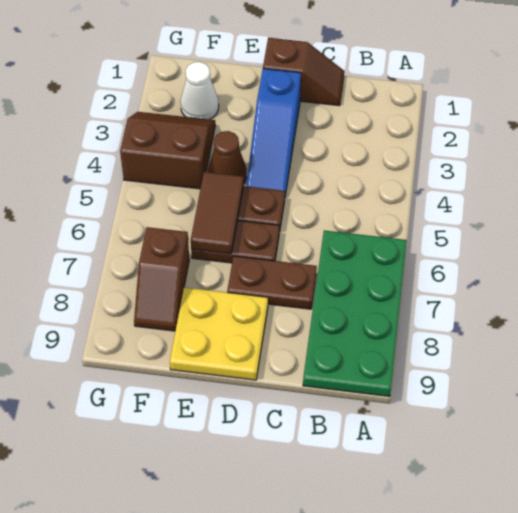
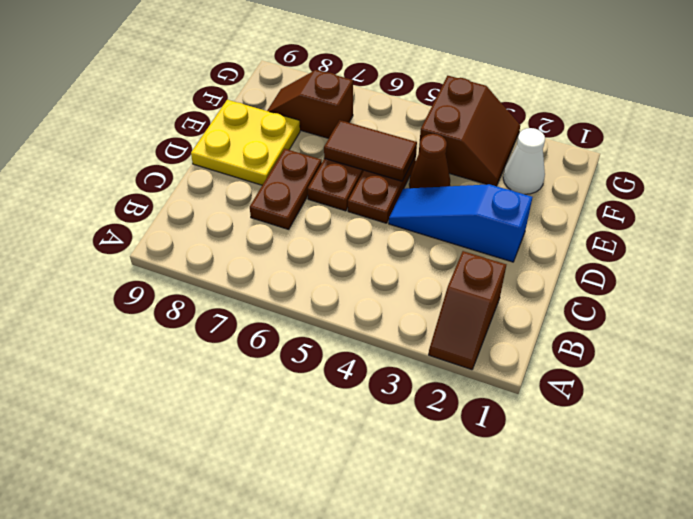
green 2x4 plate [303,230,407,397] -> none
brown 1x2 slope [263,38,344,106] -> brown 1x2 slope moved to [429,251,506,370]

